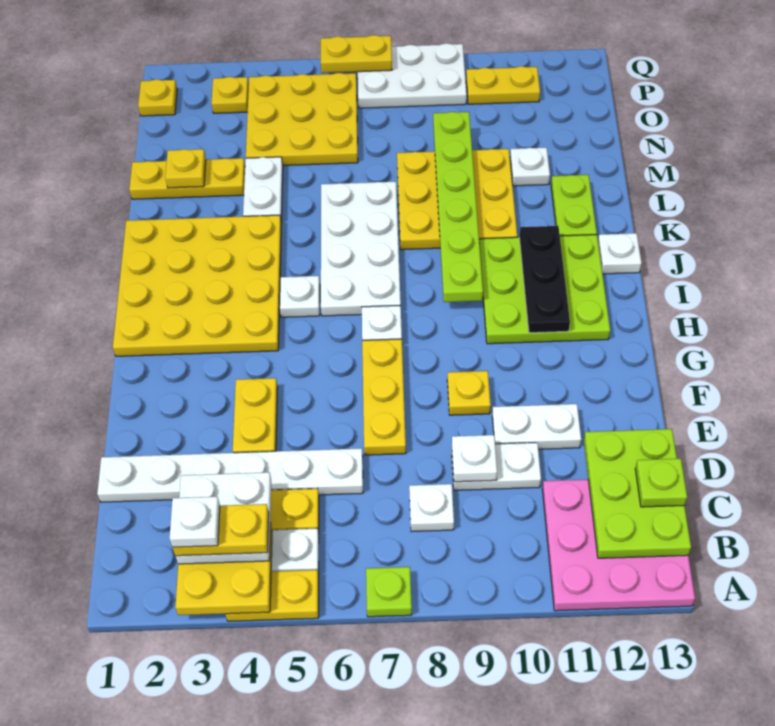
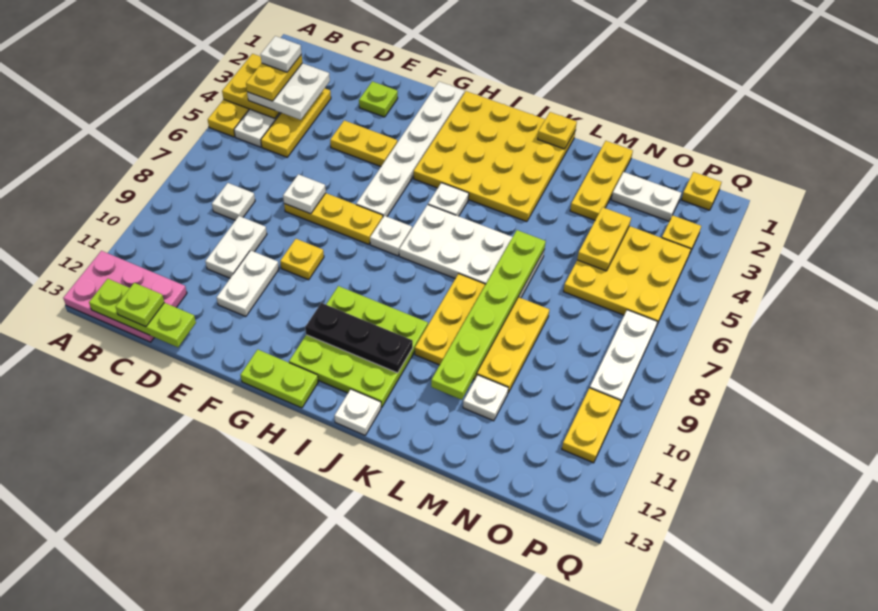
lime 1x1 plate [366,567,412,617] -> lime 1x1 plate moved to [359,81,398,117]
pink 3x3 plate [542,479,695,611] -> pink 2x3 plate [63,251,187,342]
lime 2x3 plate [584,429,691,558] -> lime 1x3 plate [89,279,196,347]
white 1x6 plate [97,448,363,502] -> white 1x6 plate moved to [356,82,464,217]
white 1x1 plate [452,435,497,482] -> white 1x1 plate moved to [283,174,326,214]
lime 1x6 plate [433,112,483,302] -> lime 1x6 plate turned to [431,230,546,400]
lime 1x2 plate [551,175,597,236] -> lime 1x2 plate moved to [240,350,318,408]
white 1x2 plate [243,157,283,223] -> white 1x2 plate moved to [611,172,681,221]
yellow 1x1 plate [165,149,206,188] -> yellow 1x1 plate moved to [538,112,577,149]
white 2x3 plate [358,43,467,108] -> white 1x3 plate [590,310,658,405]
yellow 1x2 plate [321,35,392,73] -> yellow 1x2 plate moved to [577,207,631,271]

